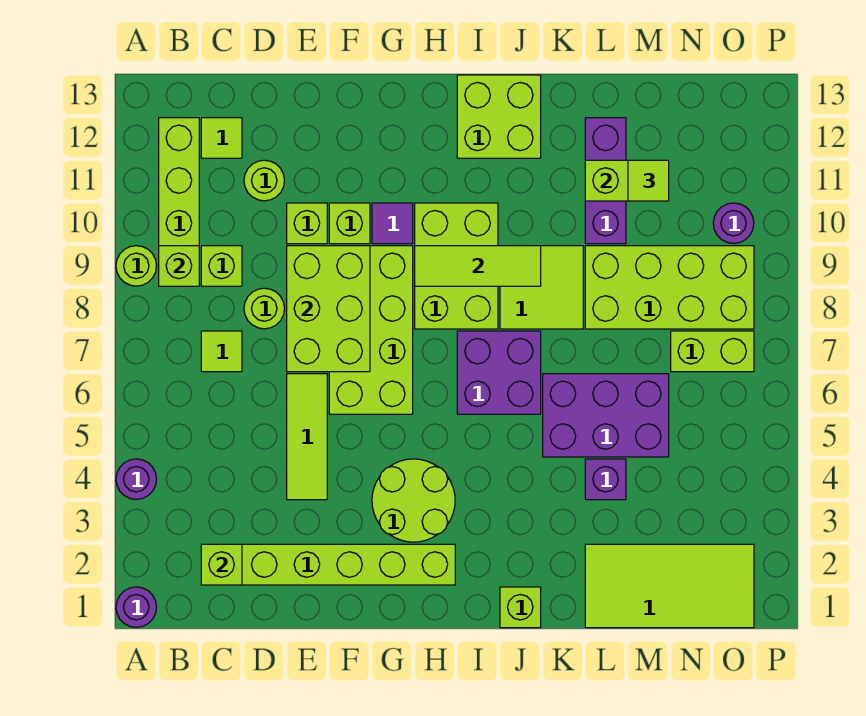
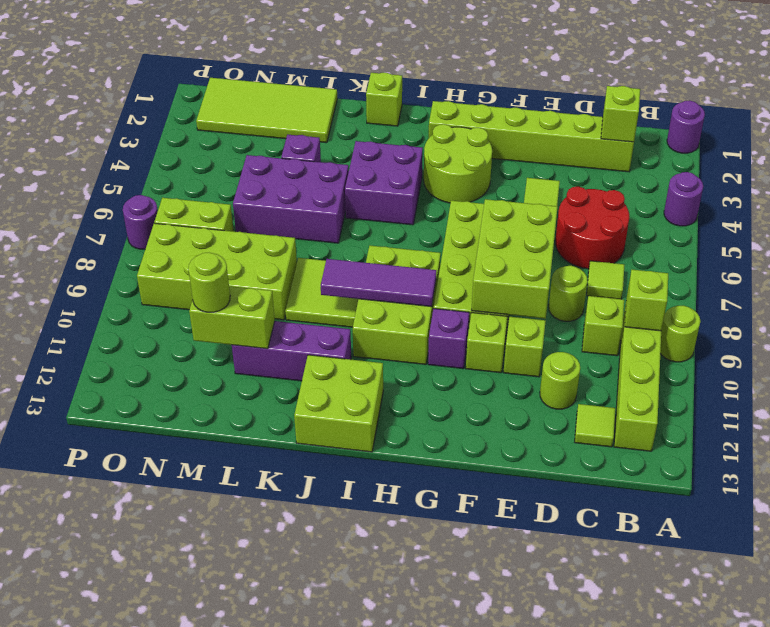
none -> red 2x2 round brick [555,187,629,269]
purple 1x1 tile [372,203,413,244] -> purple 1x1 brick [428,309,469,369]
lime 1x3 tile [415,246,541,286] -> purple 1x3 tile [321,259,436,307]
purple 2x2 brick [457,331,541,414] -> purple 2x2 brick moved to [345,141,423,225]
purple 1x3 brick [585,118,626,244] -> purple 1x3 brick turned to [232,321,351,381]
lime 1x1 tile [628,160,669,201] -> lime 1x1 round brick [188,253,230,312]
purple 1x1 round brick [713,203,754,244] -> purple 1x1 round brick moved to [123,195,158,249]

